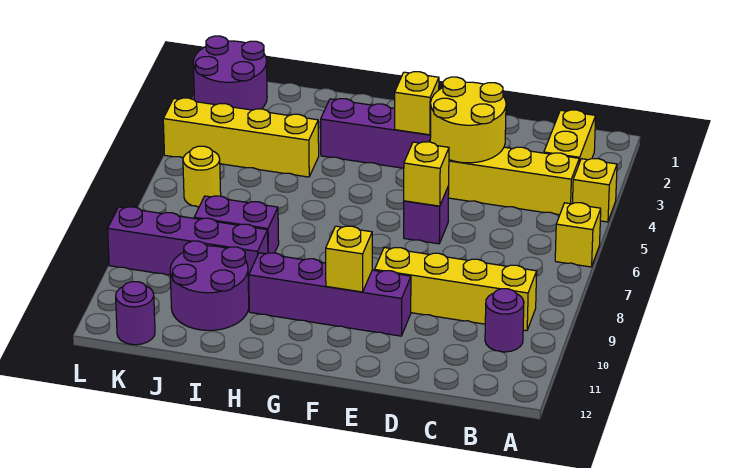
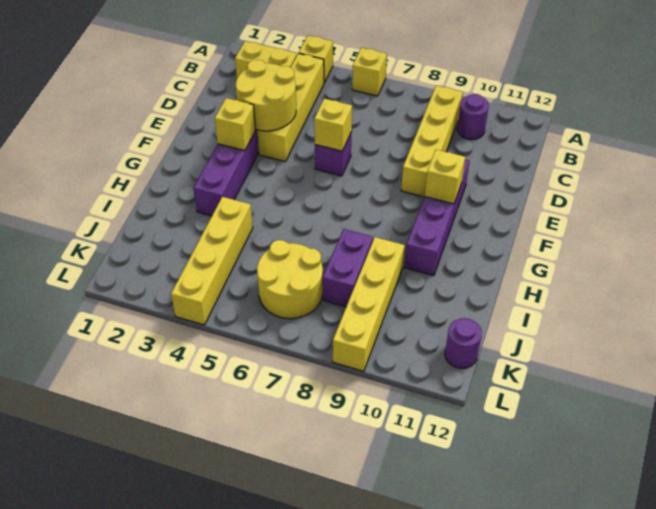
purple 1x4 brick [108,207,268,287] -> yellow 1x4 brick [333,237,405,371]
purple 2x2 round brick [170,241,249,330] -> none
purple 2x2 round brick [193,36,267,110] -> none
yellow 1x1 round brick [183,146,221,207] -> yellow 2x2 round brick [257,240,323,319]

